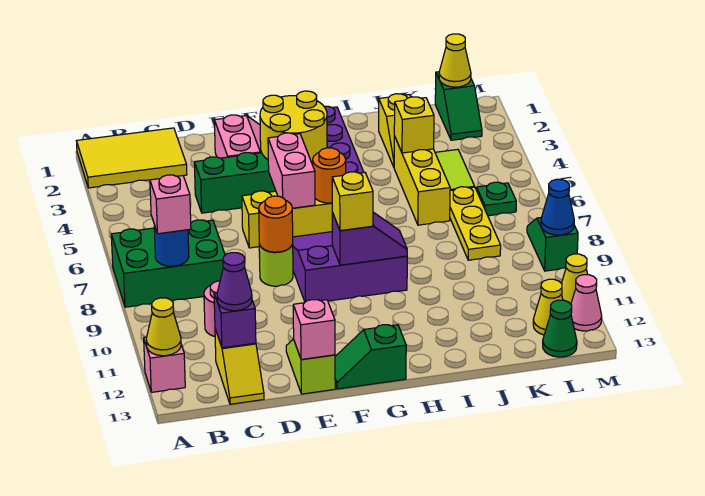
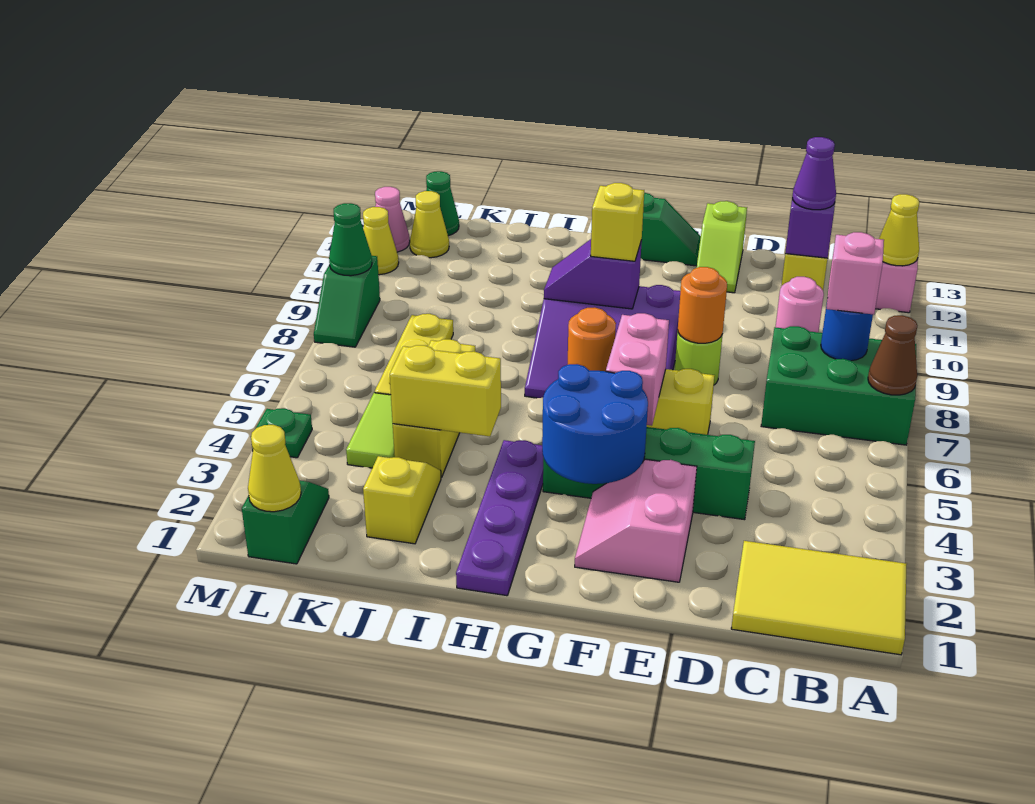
none -> brown 1x1 cone [868,315,917,395]
pink 1x1 brick [293,300,335,360] -> none
yellow 2x2 round brick [260,91,327,163] -> blue 2x2 round brick [542,364,648,484]
yellow 1x1 brick [394,97,434,153] -> yellow 1x2 brick [390,345,501,436]
green 1x1 plate [477,182,516,216] -> green 1x1 plate moved to [252,408,312,458]
blue 1x1 cone [541,179,574,235] -> green 1x1 cone [329,203,372,276]

